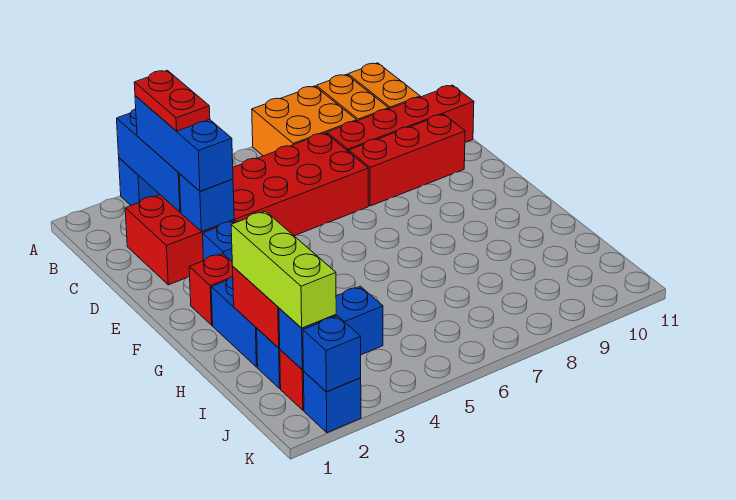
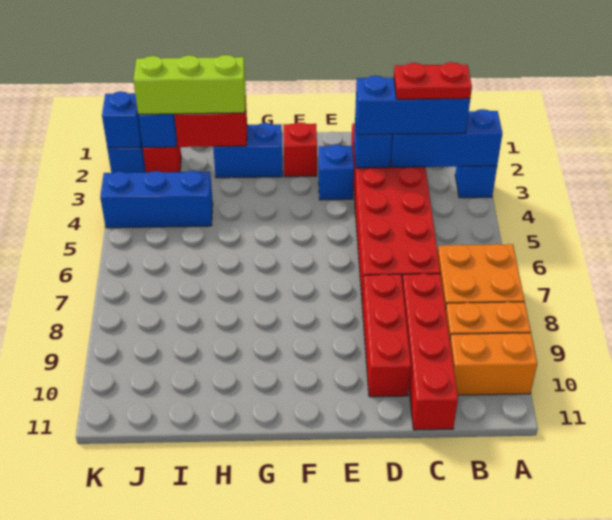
blue 1x3 brick [257,286,383,388] -> blue 1x3 brick turned to [100,170,213,228]

